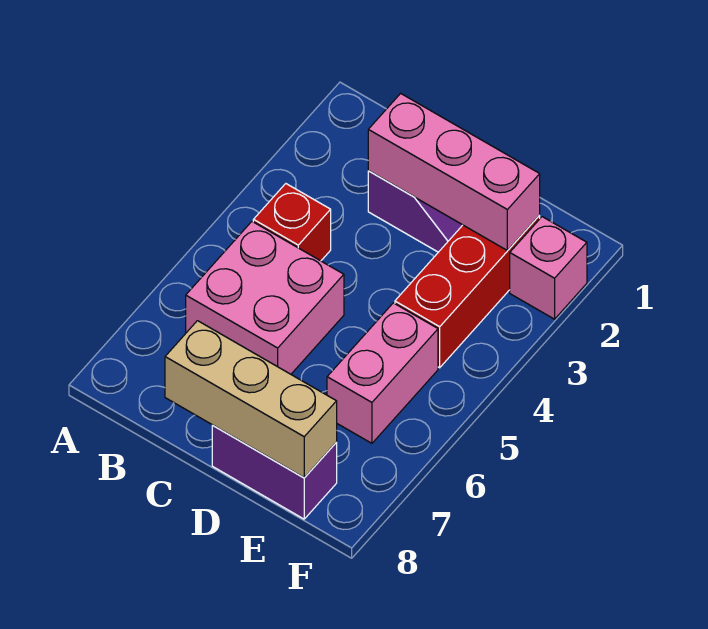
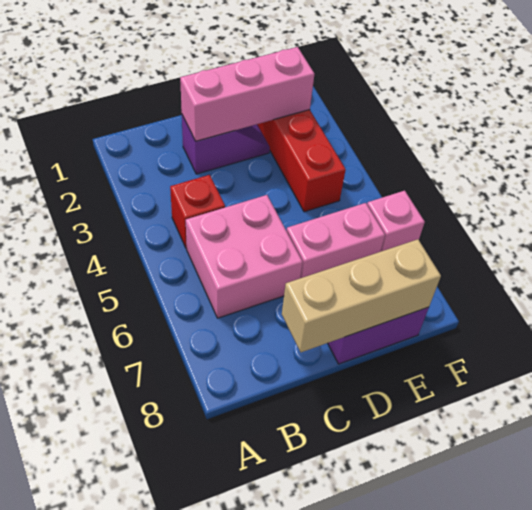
pink 1x2 brick [327,303,438,443] -> pink 1x2 brick turned to [287,203,385,278]
pink 1x1 brick [510,217,587,319] -> pink 1x1 brick moved to [367,191,425,251]

